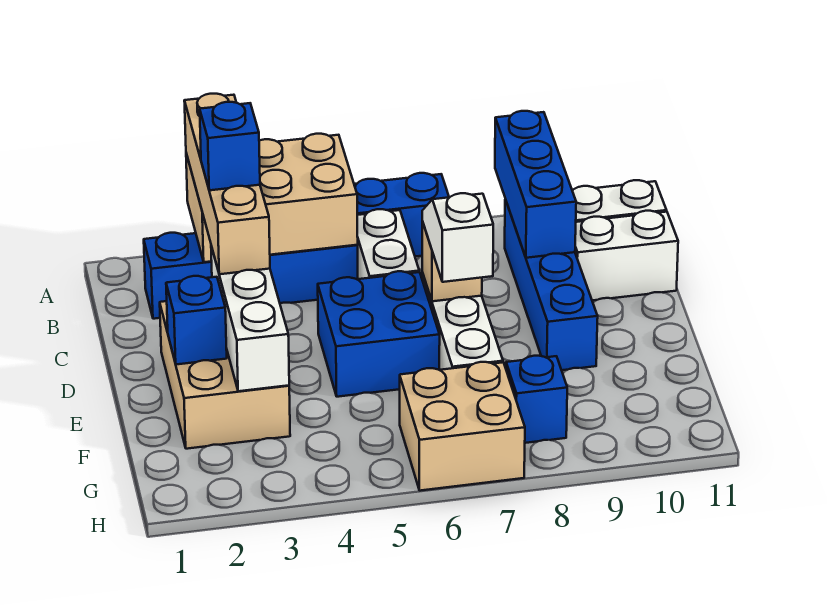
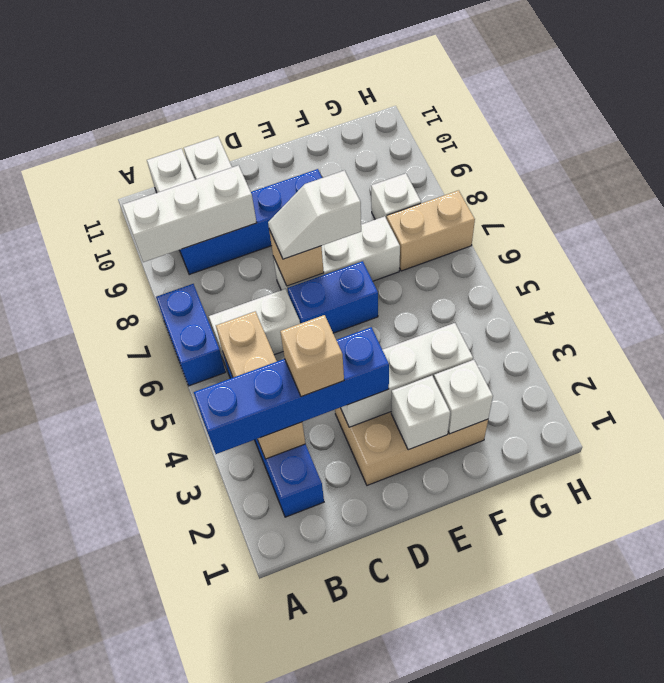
tan 2x3 brick [186,134,358,262] -> tan 1x3 brick [216,311,305,459]
tan 1x4 brick [184,94,270,274] -> blue 1x4 brick [194,327,389,454]
blue 1x3 brick [495,111,576,258] -> white 1x3 brick [123,165,257,262]
blue 1x1 brick [200,102,260,190] -> tan 1x1 brick [280,315,344,397]
blue 2x2 brick [318,271,440,397] -> blue 1x2 brick [288,261,378,333]
blue 1x1 brick [166,276,227,365] -> white 1x1 brick [391,376,450,450]
none -> white 1x1 brick [434,360,493,434]
tan 2x2 brick [400,362,525,491] -> tan 1x2 brick [387,190,475,271]
blue 1x1 brick [506,356,567,443] -> white 1x1 brick [371,173,421,220]

